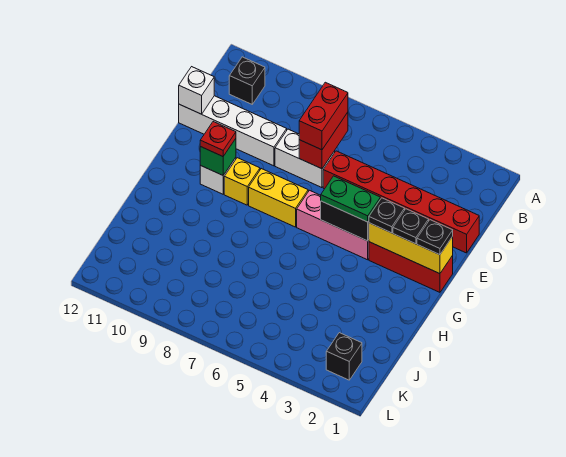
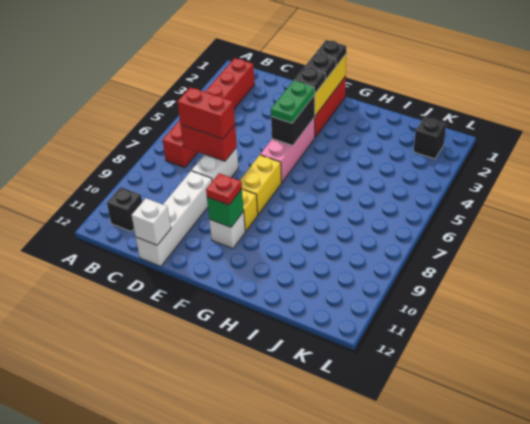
red 1x6 brick [323,151,479,253] -> red 1x6 brick moved to [163,58,255,168]

